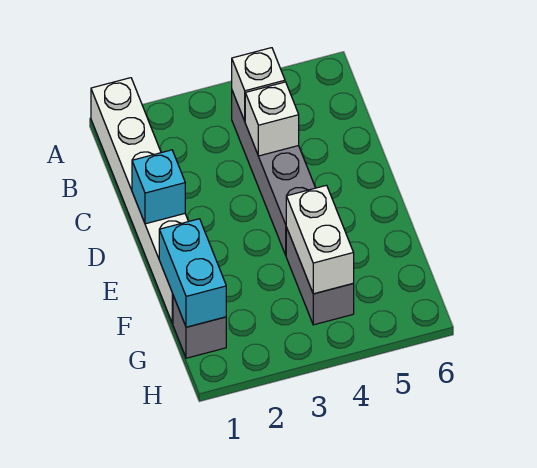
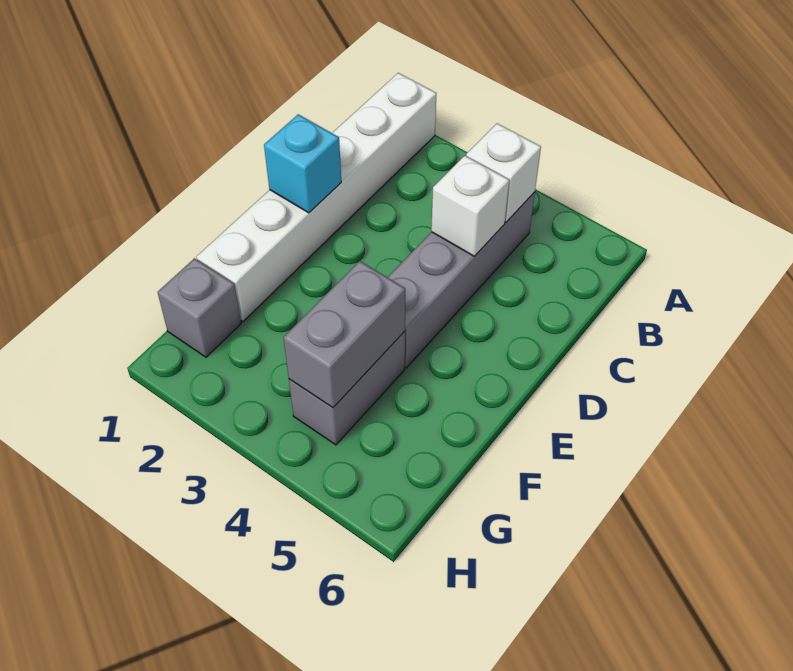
cyan 1x2 brick [159,219,226,327] -> none
white 1x2 brick [286,185,354,294] -> grey 1x2 brick [283,261,405,407]

